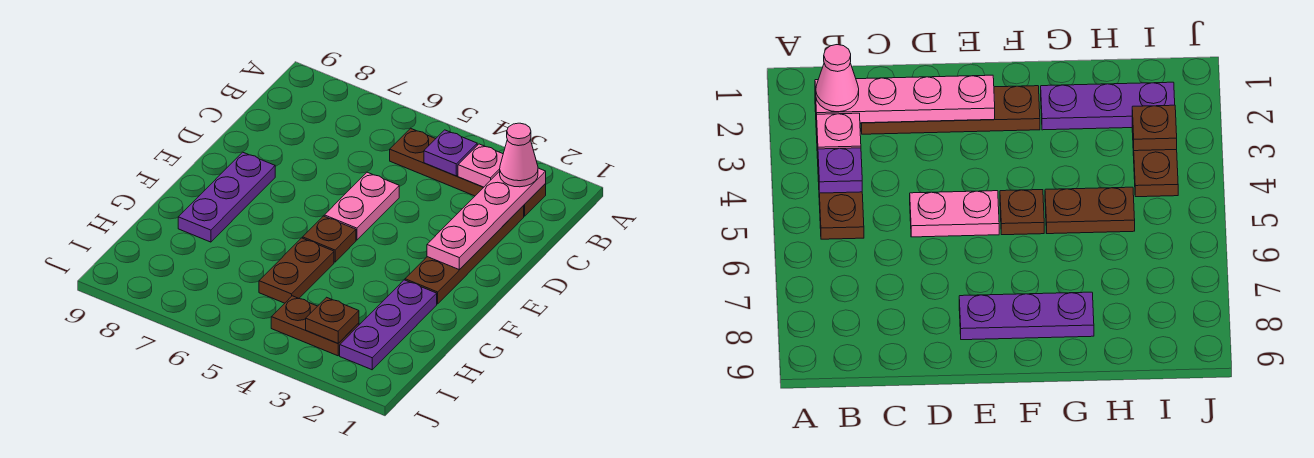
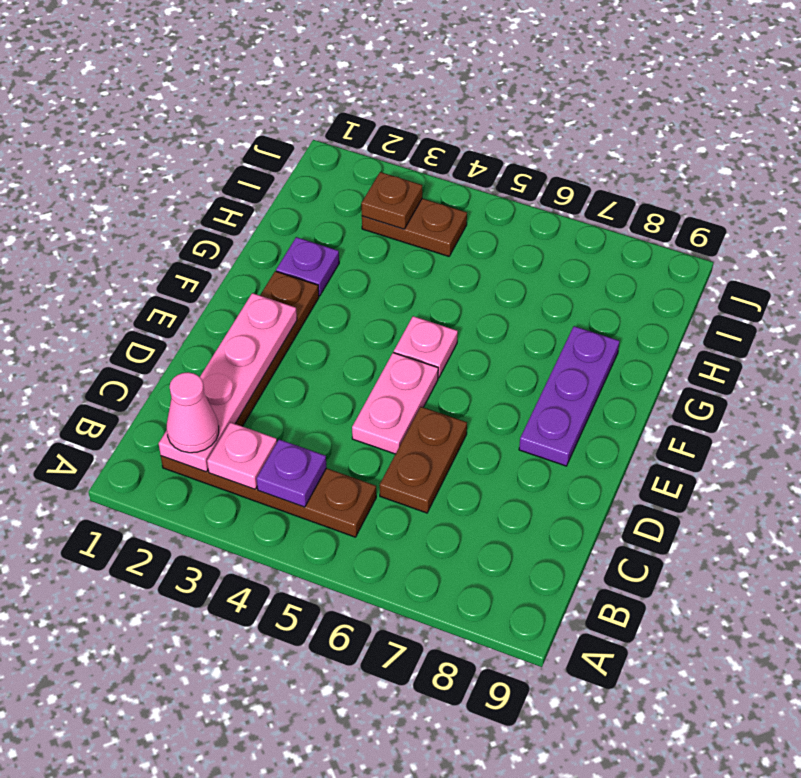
brown 1x1 plate [303,216,356,262] -> pink 1x1 plate [394,316,458,378]
purple 1x3 plate [340,280,437,370] -> purple 1x1 plate [276,237,339,296]
brown 1x2 plate [259,238,334,303] -> brown 1x2 plate moved to [380,407,467,513]

